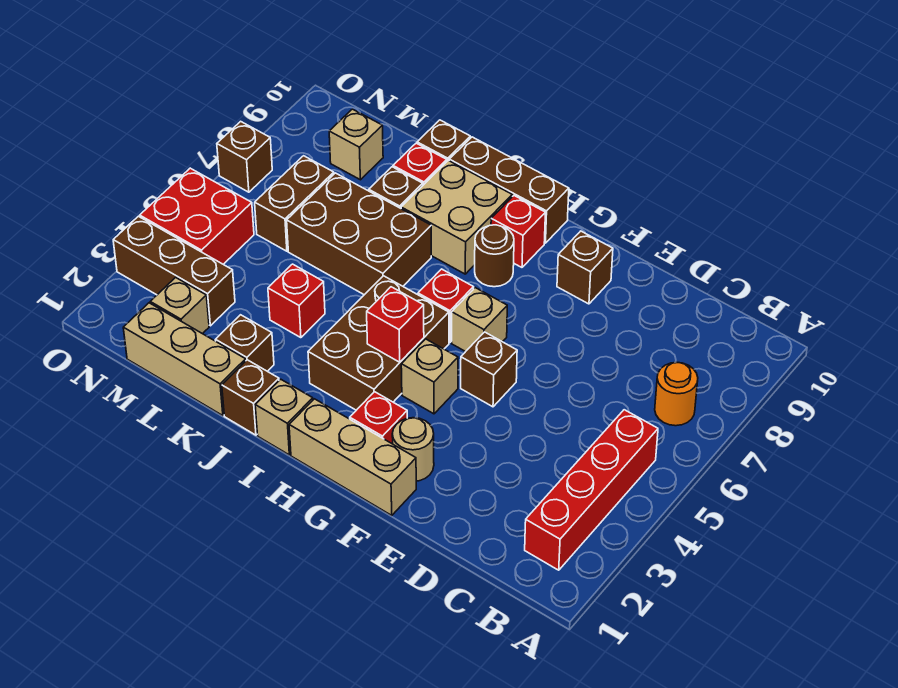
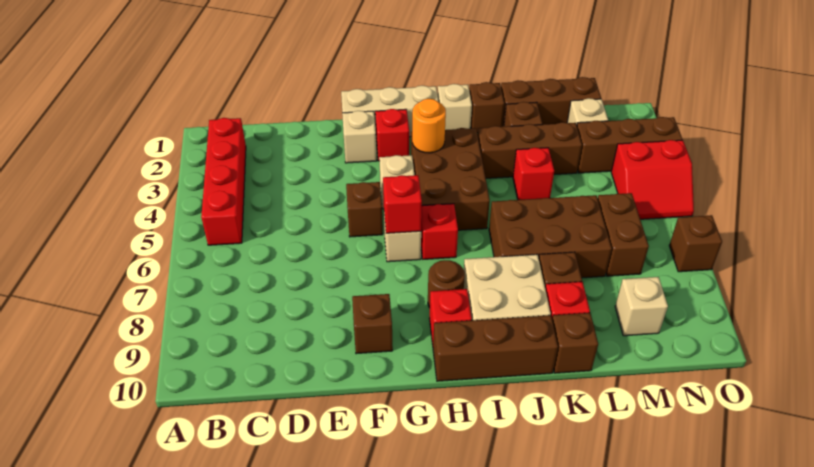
orange 1x1 round brick [655,362,698,426] -> orange 1x1 round brick moved to [412,99,446,153]
tan 1x1 round brick [392,418,434,481] -> tan 1x1 brick [342,111,377,163]
red 1x1 brick [367,287,424,362] -> red 1x1 brick moved to [383,175,422,233]
none -> brown 1x3 brick [477,122,582,178]
tan 1x3 brick [123,303,246,416] -> brown 1x3 brick [501,77,601,127]
red 2x2 brick [140,168,254,264] -> red 2x2 slope [611,140,694,219]

